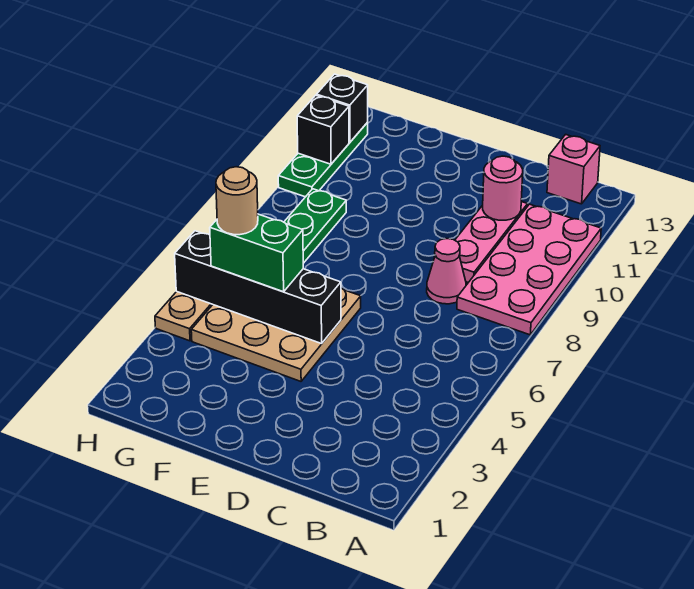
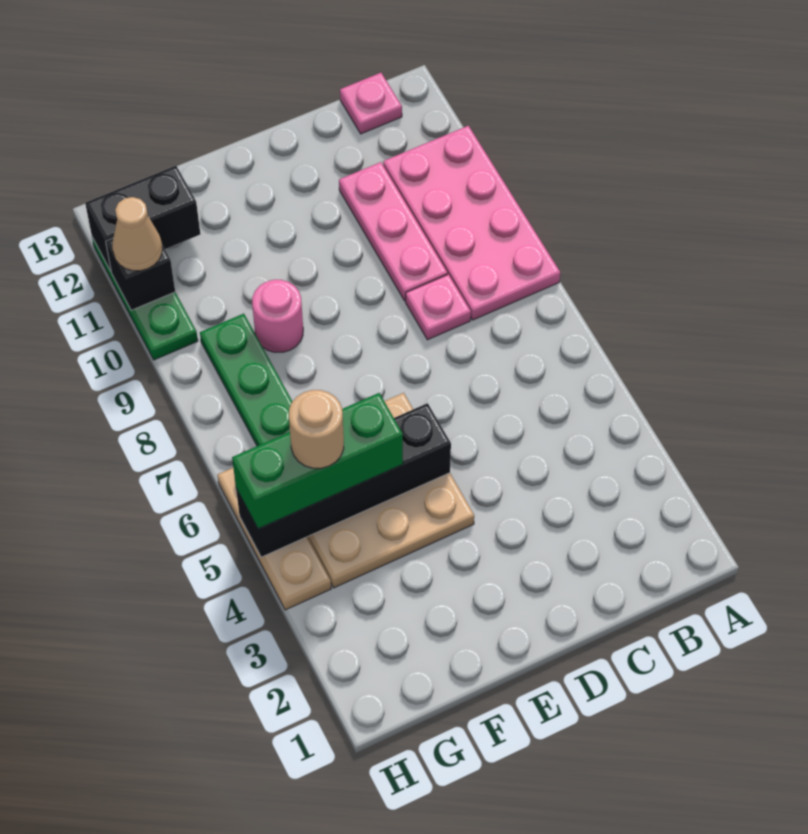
pink 1x1 brick [547,134,600,204] -> pink 1x1 plate [340,73,402,134]
pink 1x1 cone [427,239,466,304] -> pink 1x1 plate [406,274,471,340]
pink 1x1 round brick [483,156,523,220] -> pink 1x1 round brick moved to [252,280,303,352]
green 1x2 brick [210,214,303,292] -> green 1x3 brick [232,393,403,529]
none -> tan 1x1 cone [112,197,162,271]
black 1x1 brick [316,74,368,142] -> black 1x2 brick [85,166,200,271]

